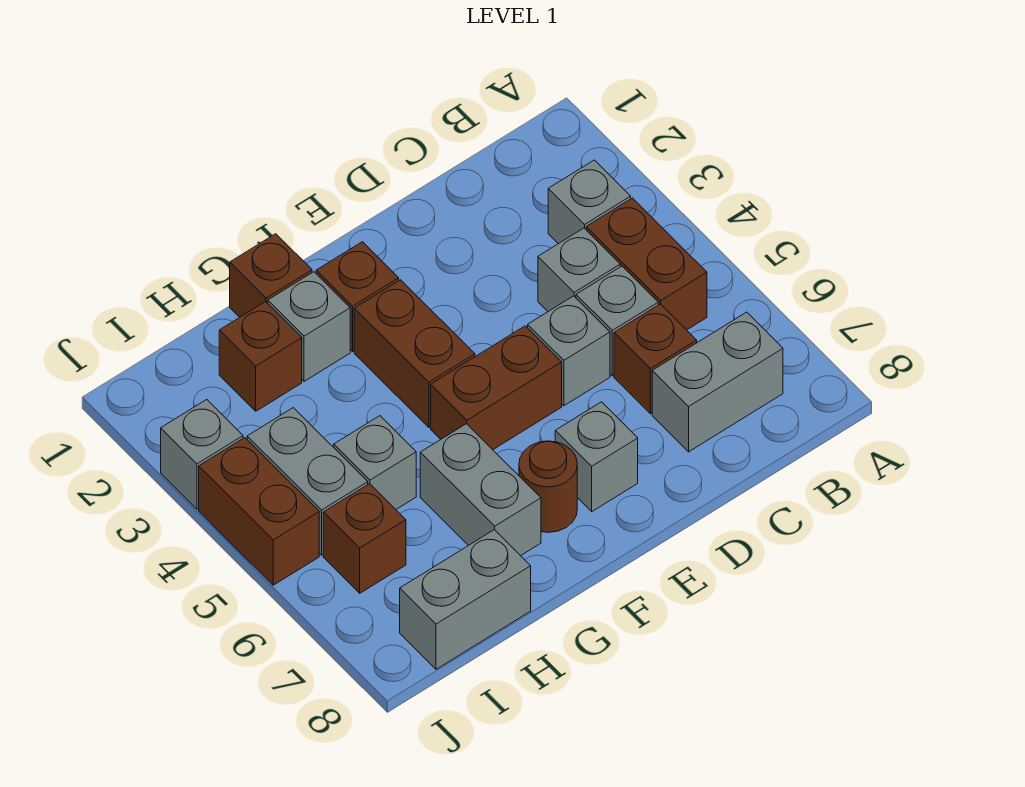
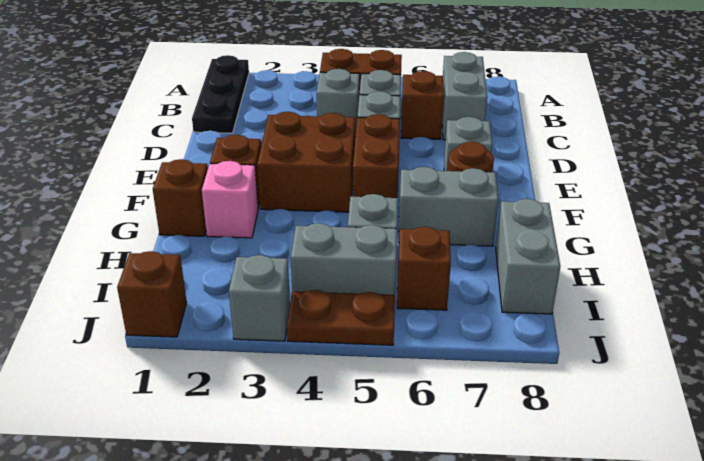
none -> black 1x3 plate [192,55,249,133]
grey 1x1 brick [548,160,631,244] -> none
brown 1x2 brick [354,280,475,427] -> brown 2x2 brick [257,112,355,212]
grey 1x1 brick [268,272,350,381] -> pink 1x1 brick [202,161,258,238]
brown 1x1 brick [219,302,302,411] -> brown 1x1 brick moved to [117,251,187,337]
brown 1x2 brick [199,438,319,585] -> brown 1x2 plate [287,290,395,345]

